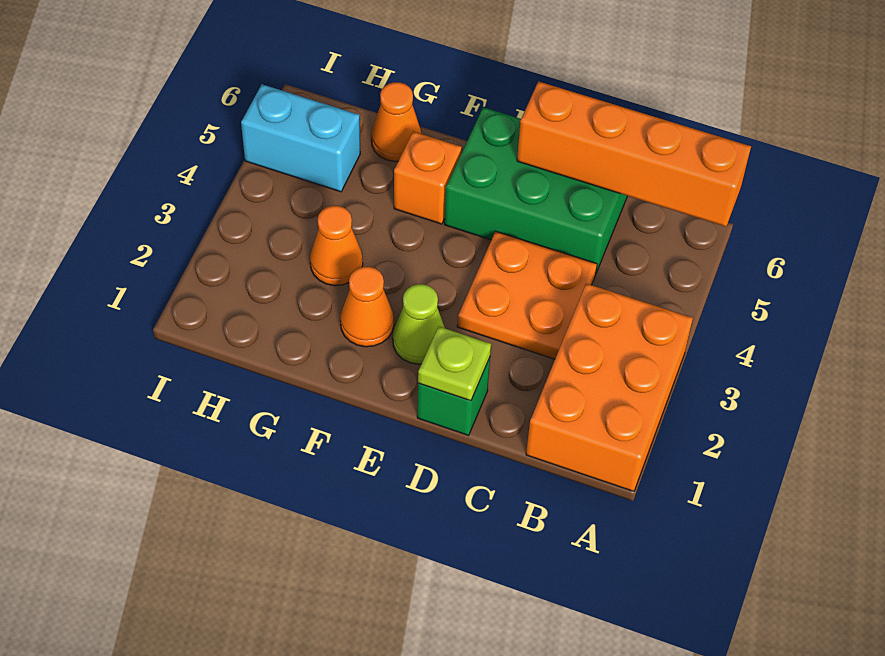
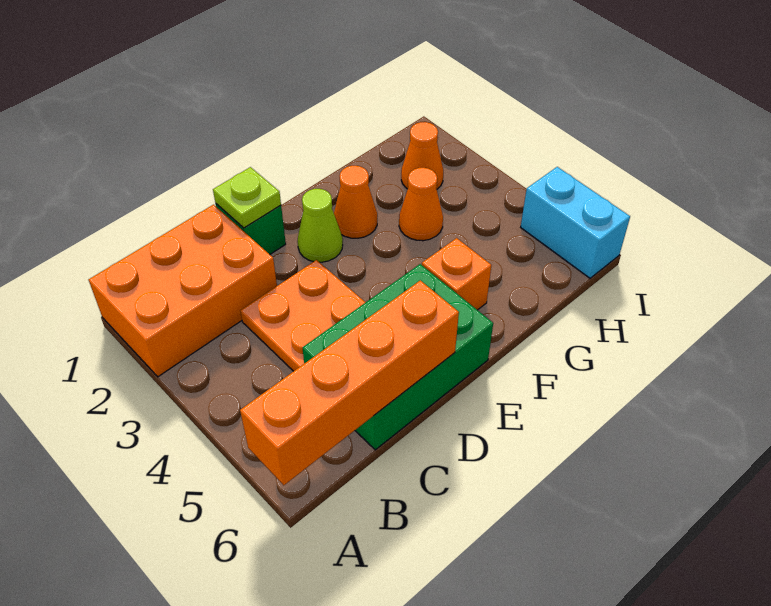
orange 2x3 brick [526,284,693,491] -> orange 2x3 brick turned to [89,205,277,377]
orange 1x1 cone [371,82,421,162] -> orange 1x1 cone moved to [401,122,443,189]
cyan 1x2 brick [241,84,360,192] -> cyan 1x2 brick turned to [521,167,630,278]

